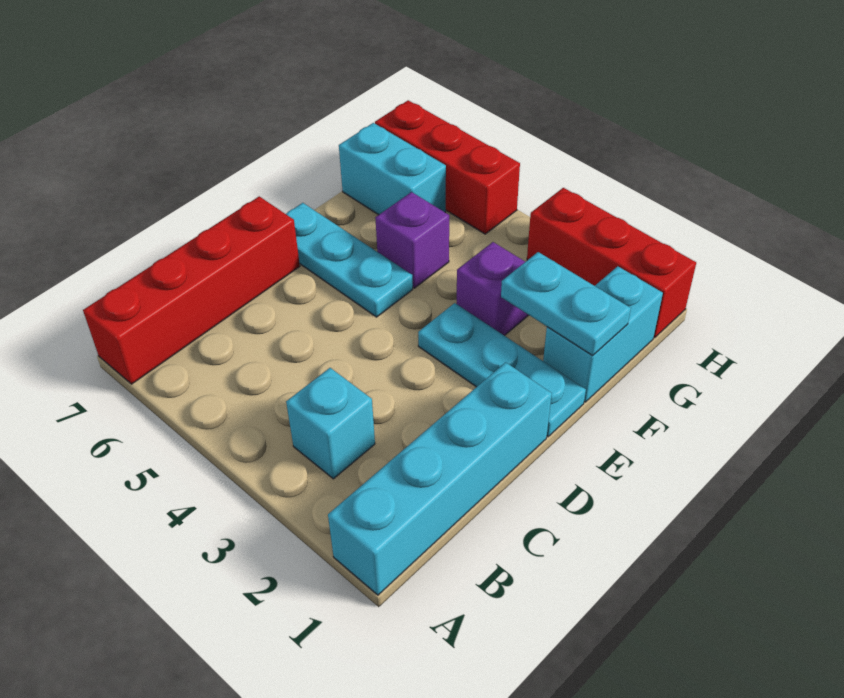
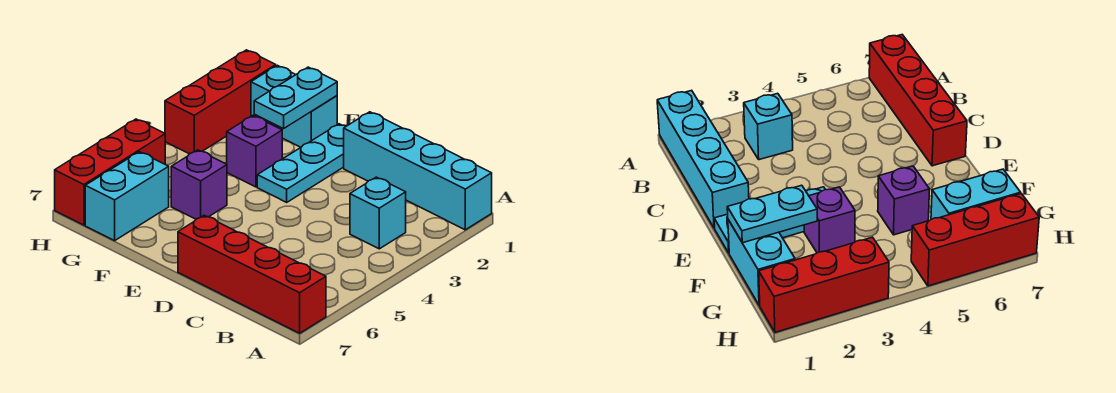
cyan 1x3 plate [286,203,413,317] -> none

